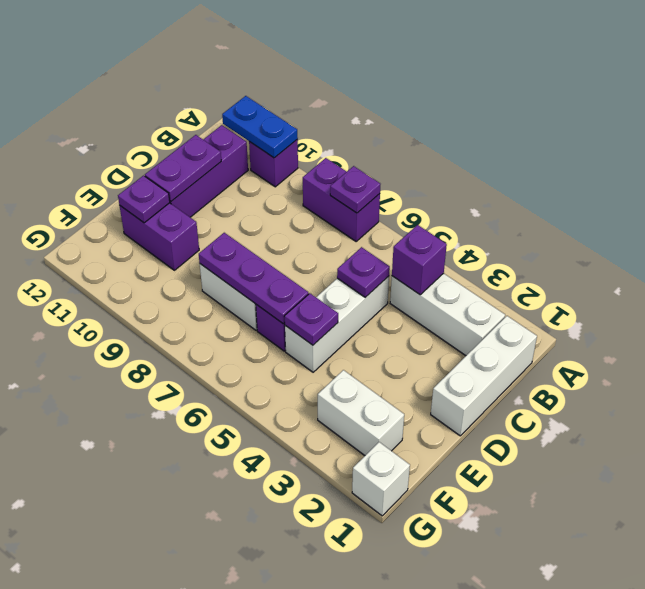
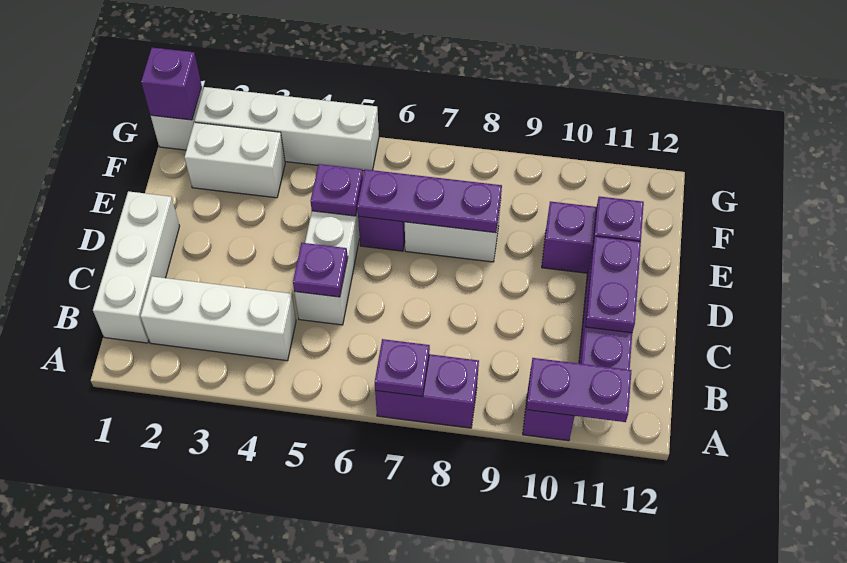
blue 1x2 plate [222,96,298,158] -> purple 1x2 plate [526,358,632,422]
purple 1x1 brick [392,225,447,295] -> purple 1x1 brick moved to [141,48,202,120]
none -> white 1x4 brick [195,87,379,171]

